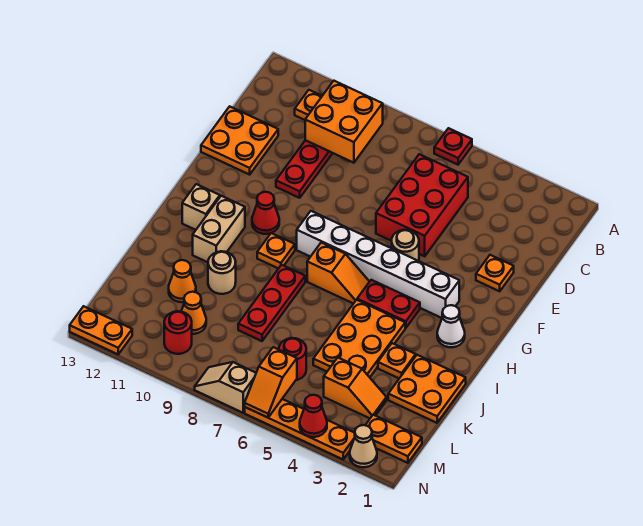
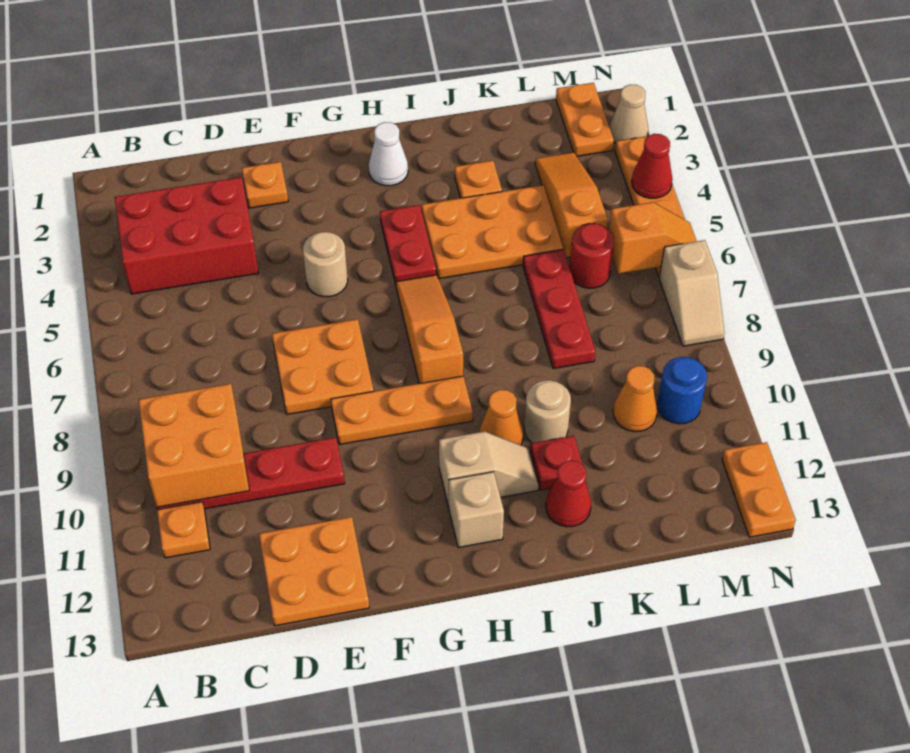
red 1x1 plate [434,128,472,165] -> red 1x1 plate moved to [530,436,582,490]
red 2x3 brick [376,154,468,256] -> red 2x3 brick moved to [115,177,258,294]
white 1x6 brick [297,211,459,318] -> none
red 1x1 cone [252,192,279,234] -> red 1x1 cone moved to [546,461,591,527]
orange 1x2 slope [307,243,369,304] -> orange 1x3 slope [396,275,463,384]
orange 1x1 plate [257,233,295,269] -> orange 1x3 plate [331,376,473,445]
tan 1x2 brick [193,196,245,262] -> tan 1x2 slope [439,431,539,506]
red 1x3 plate [238,265,305,341] -> red 1x3 plate turned to [523,250,595,369]
orange 2x2 plate [388,355,466,423] -> orange 2x2 plate moved to [272,319,374,414]
orange 1x1 cone [169,260,196,302] -> orange 1x1 cone moved to [479,390,523,445]
orange 1x2 slope [324,358,386,418] -> orange 1x3 slope [535,152,608,258]
red 1x1 round brick [164,311,192,354] -> blue 1x1 round brick [657,357,707,424]

